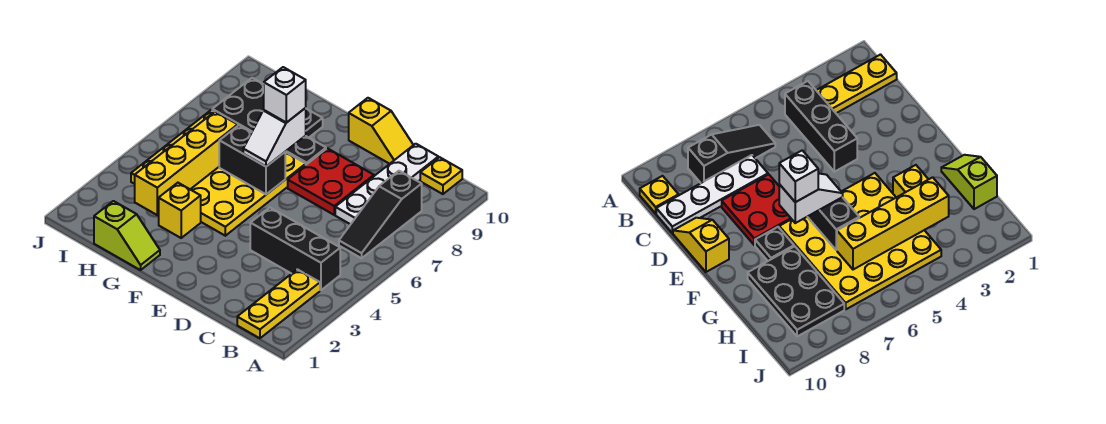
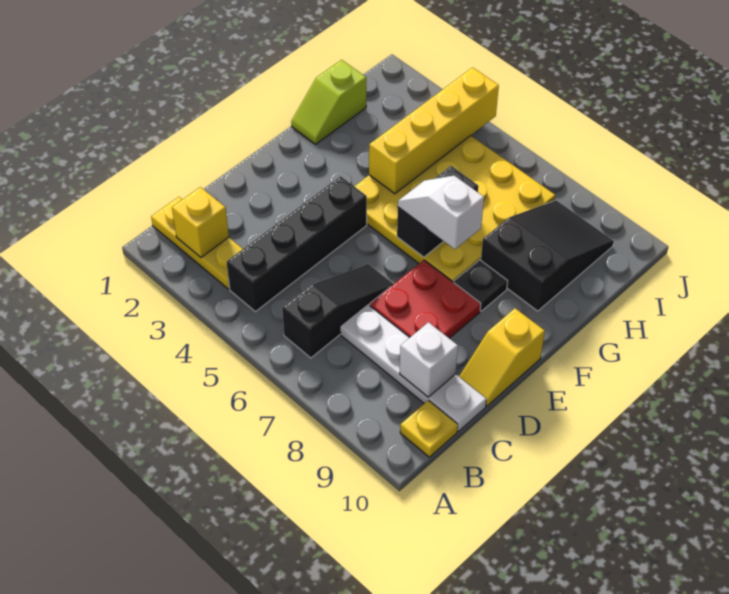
black 1x3 brick [250,208,340,290] -> black 1x4 brick [227,176,367,312]
black 1x3 slope [339,171,422,258] -> black 1x3 slope turned to [282,264,393,358]
white 1x1 brick [264,67,306,123] -> white 1x1 brick moved to [400,322,458,397]
yellow 1x1 brick [159,183,201,238] -> yellow 1x1 brick moved to [172,187,229,257]
black 2x3 plate [212,78,323,137] -> black 2x3 slope [481,200,614,311]
yellow 1x4 brick [135,112,238,215] -> yellow 1x4 brick turned to [369,68,499,194]

